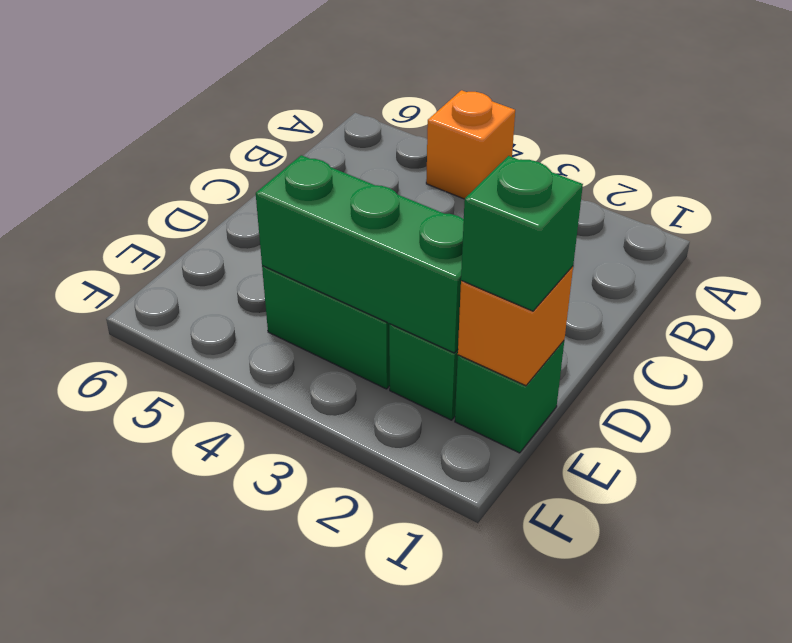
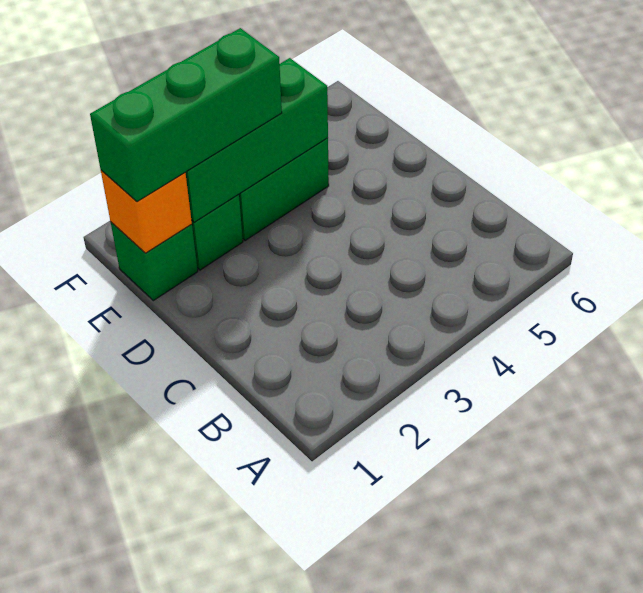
orange 1x1 brick [426,90,515,199] -> none
green 1x1 brick [461,156,583,311] -> green 1x3 brick [90,28,282,202]

